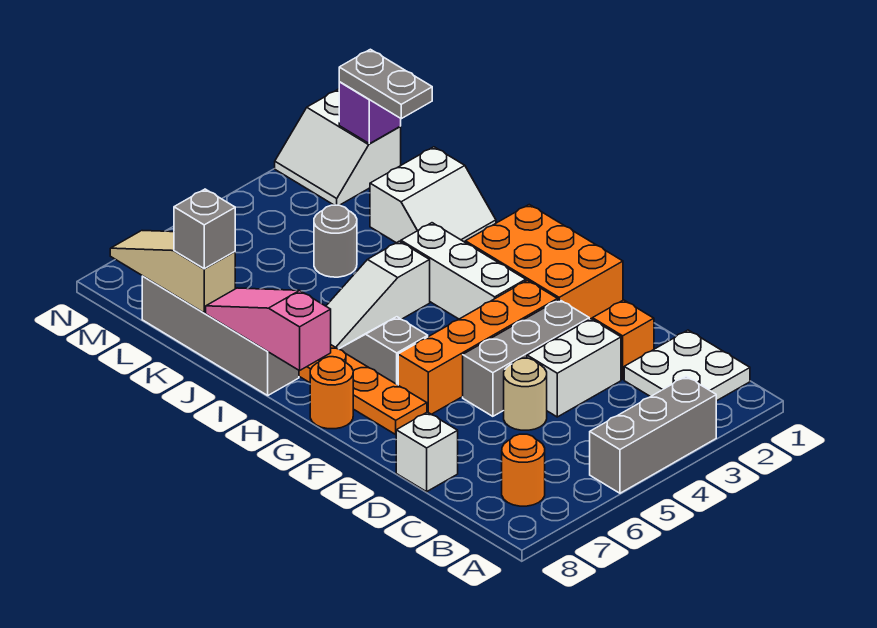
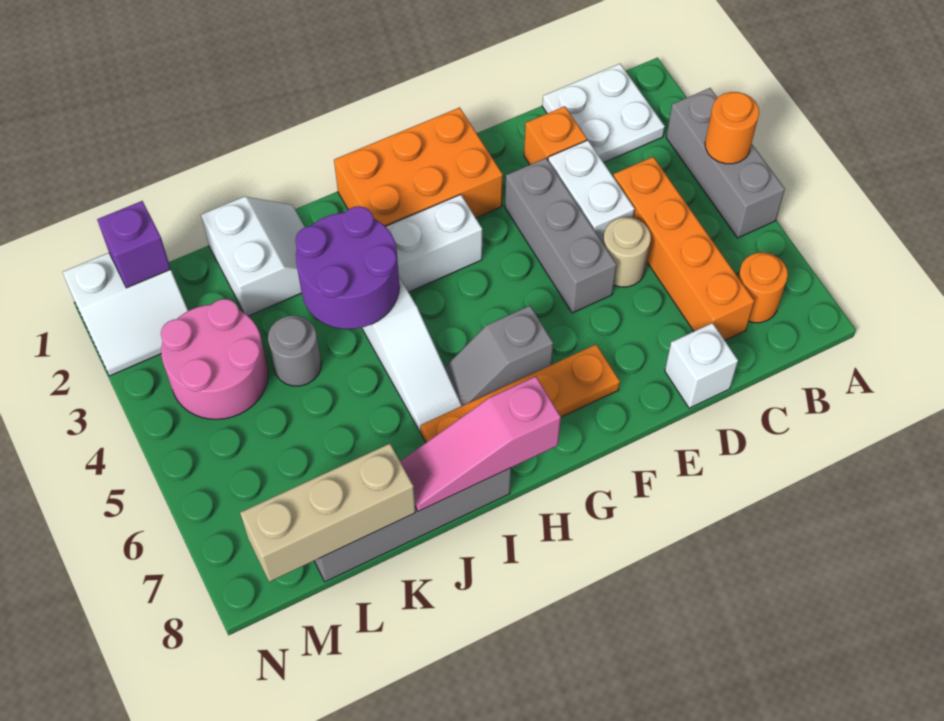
orange 1x4 brick [398,280,558,414] -> orange 1x4 brick moved to [613,157,754,340]
orange 1x1 round brick [310,357,353,429] -> orange 1x1 round brick moved to [705,92,759,164]
none -> purple 2x2 round brick [295,206,399,329]
tan 1x3 slope [110,231,235,313] -> tan 1x3 brick [240,444,416,582]
grey 1x1 brick [174,189,235,269] -> none
grey 1x2 plate [339,49,432,119] -> none
none -> pink 2x2 round brick [161,299,268,419]

